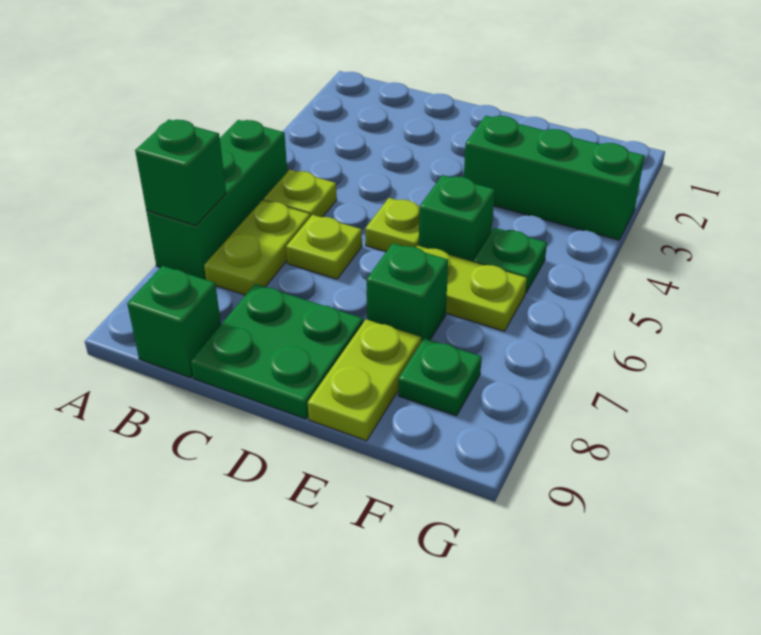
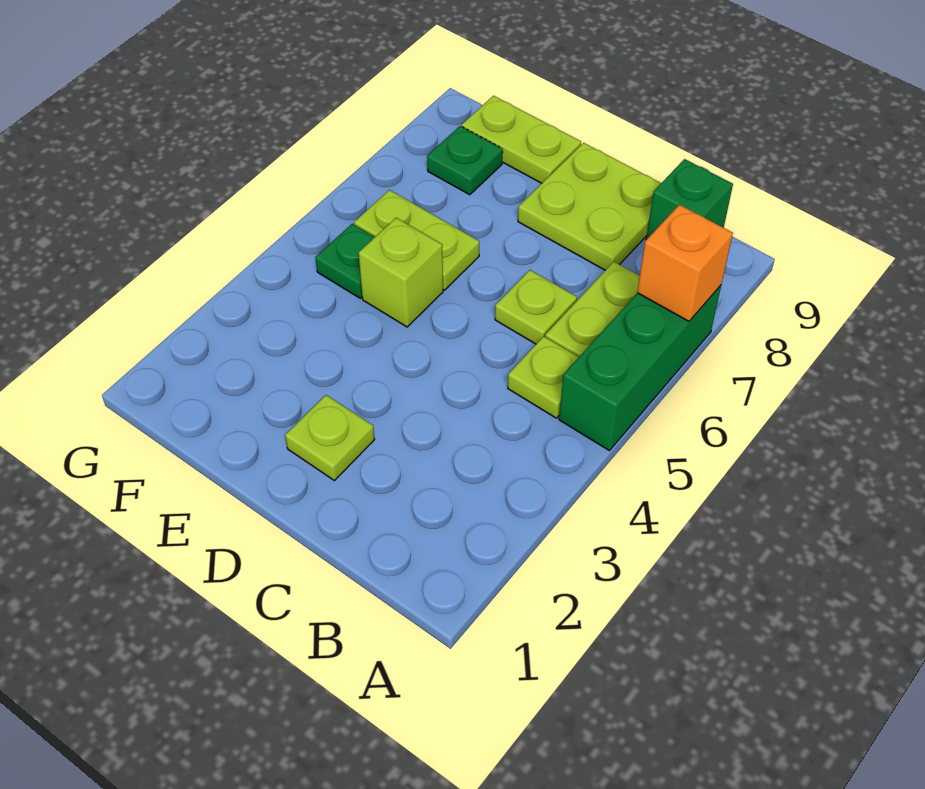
green 1x1 brick [135,119,226,226] -> orange 1x1 brick [637,205,733,321]
green 2x2 plate [191,284,363,419] -> lime 2x2 plate [518,143,661,270]
lime 1x1 plate [365,198,420,252] -> lime 1x1 plate moved to [285,395,375,481]
green 1x3 brick [464,116,645,240] -> none
green 1x1 brick [419,175,495,262] -> lime 1x1 brick [359,218,443,327]
green 1x1 brick [366,243,448,342] -> none
lime 1x2 plate [308,319,421,441] -> lime 1x2 plate turned to [462,96,581,183]

